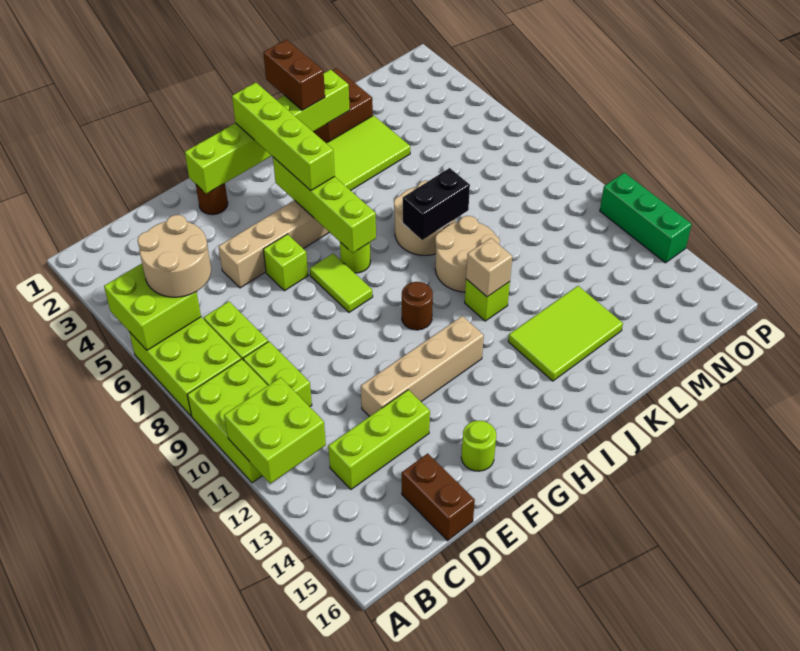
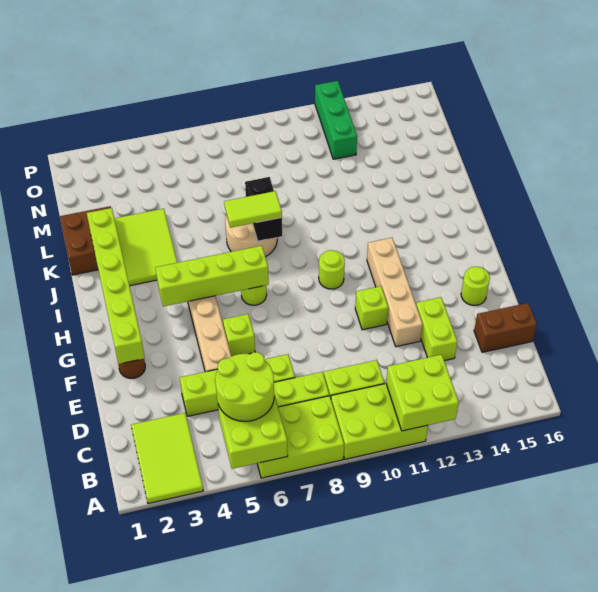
tan 2x2 round brick [138,215,211,297] -> lime 2x2 round brick [215,352,274,421]
lime 1x3 brick [328,390,430,489] -> lime 1x2 brick [416,297,457,361]
lime 1x2 tile [310,254,373,312] -> lime 1x2 tile moved to [224,191,282,228]
lime 1x4 brick [232,83,335,191] -> lime 1x4 brick moved to [180,354,295,416]
brown 1x1 round brick [402,282,433,330] -> lime 1x1 round brick [319,250,345,289]
brown 1x2 brick [263,40,325,110] -> none
tan 2x2 round brick [435,216,500,292] -> none
lime 1x1 brick [465,279,510,321] -> lime 1x1 brick moved to [355,286,388,330]
tan 1x1 brick [466,238,512,297] -> none
lime 2x3 tile [508,286,623,381] -> lime 2x3 tile moved to [131,413,203,503]
green 1x3 brick [600,173,692,263] -> green 1x3 brick turned to [315,81,357,159]

